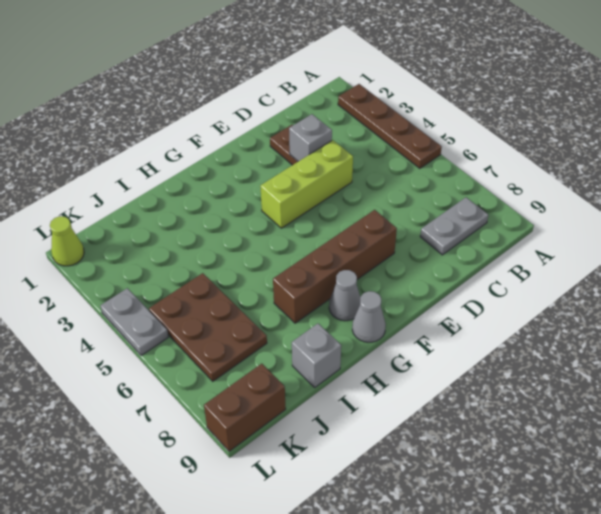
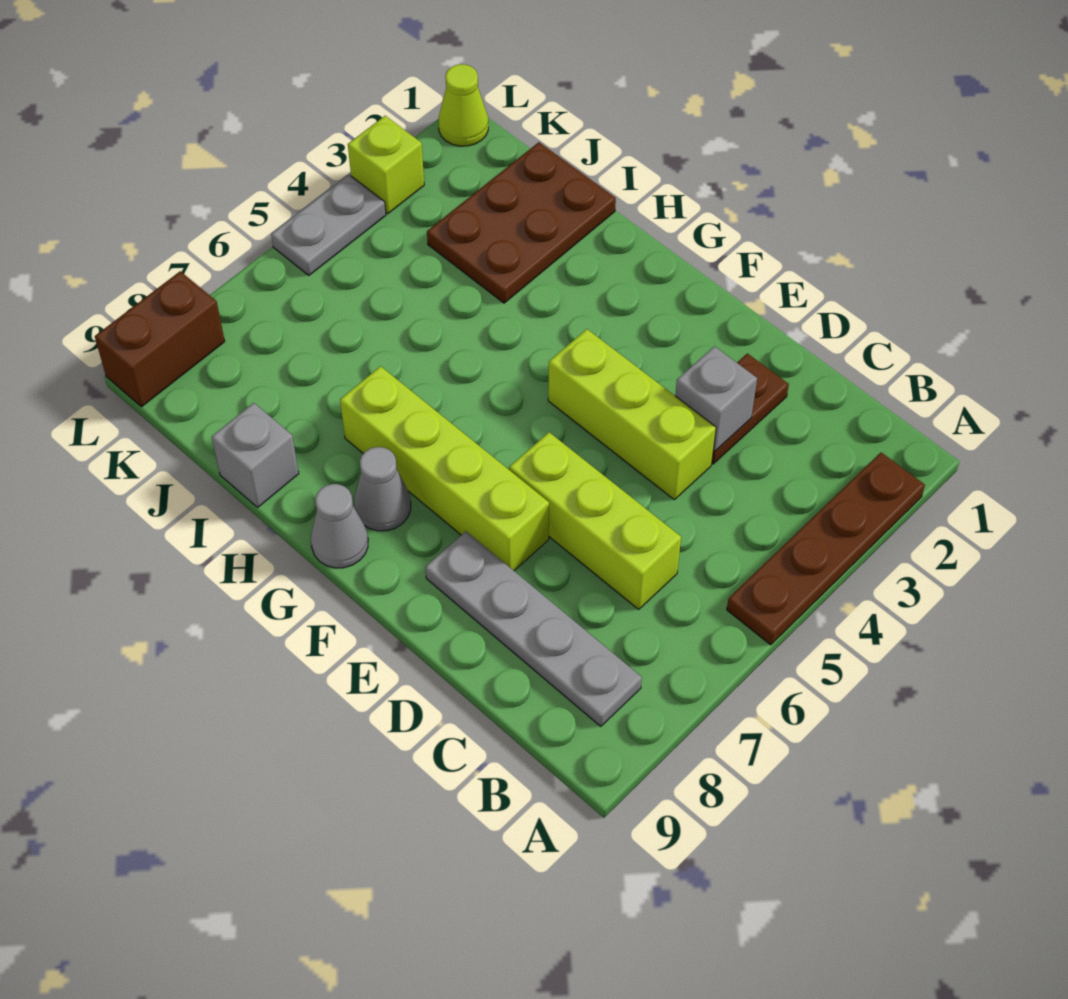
grey 1x2 plate [420,197,488,255] -> grey 1x4 plate [425,531,642,726]
none -> lime 1x3 brick [509,432,681,609]
brown 1x4 brick [273,210,397,323] -> lime 1x4 brick [340,366,549,571]
brown 2x3 plate [149,273,267,381] -> brown 2x3 plate moved to [427,142,616,303]
brown 1x2 brick [204,364,286,451] -> brown 1x2 brick turned to [95,271,225,407]
none -> lime 1x1 brick [348,116,424,214]

